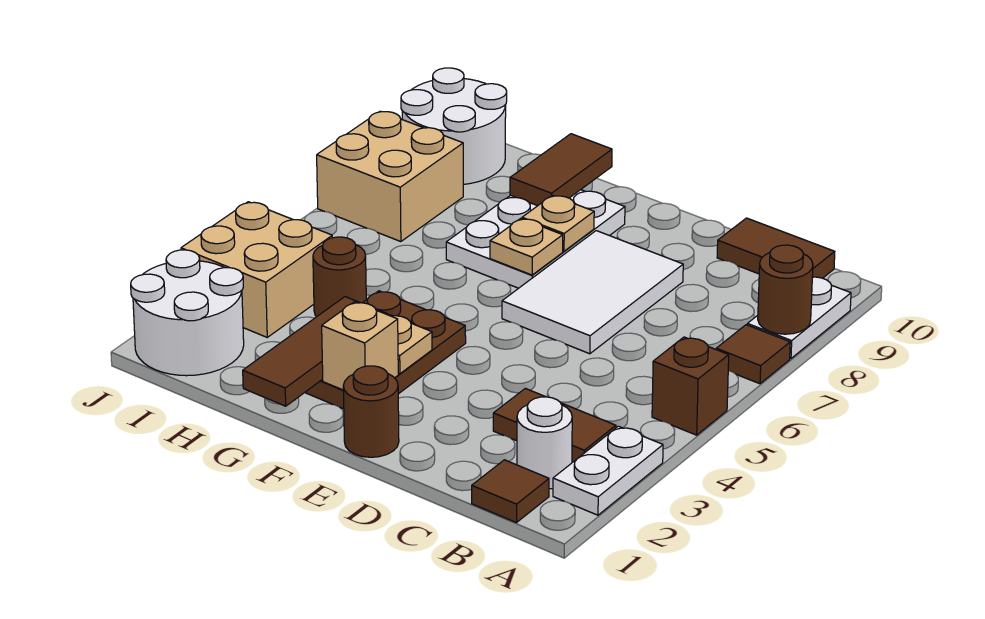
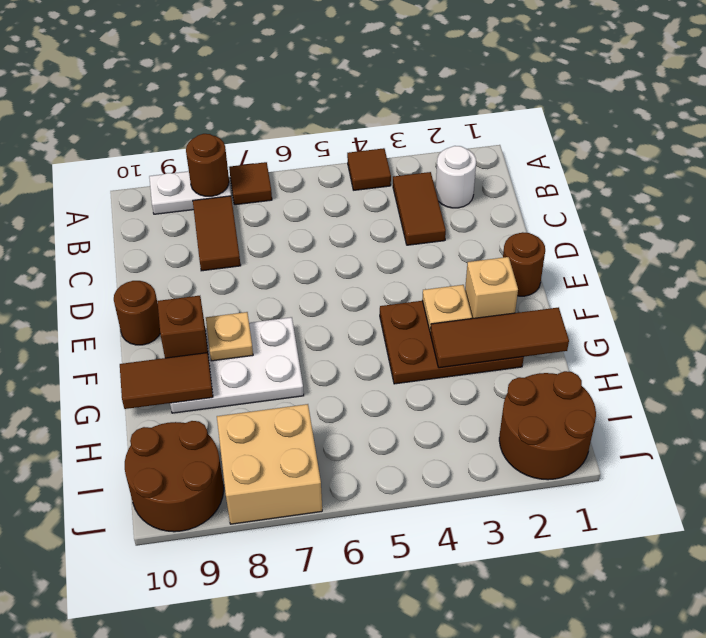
white 1x2 plate [553,426,663,515] -> none
brown 1x1 brick [652,337,729,435] -> brown 1x1 brick moved to [157,296,209,358]
brown 1x1 tile [472,460,549,523] -> brown 1x1 tile moved to [347,148,391,190]
brown 1x2 tile [717,218,835,278] -> brown 1x2 tile moved to [193,196,241,271]
white 2x3 tile [502,231,683,354] -> none
tan 1x1 plate [490,218,563,275] -> none
brown 1x1 round brick [313,237,366,317] -> brown 1x1 round brick moved to [114,281,160,345]
white 2x2 round brick [131,250,244,376] -> brown 2x2 round brick [499,371,596,480]
tan 2x2 brick [181,202,332,337] -> none
white 2x2 round brick [401,68,507,184] -> brown 2x2 round brick [125,421,224,532]

